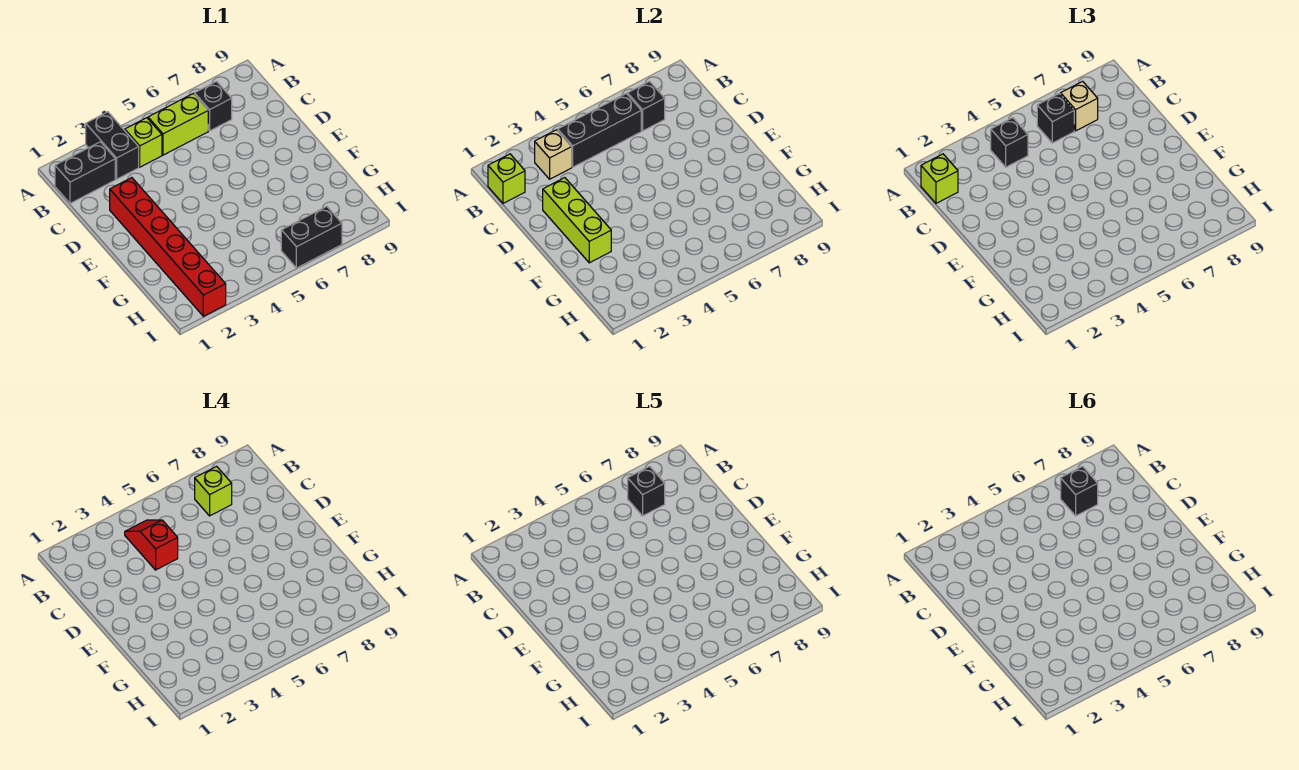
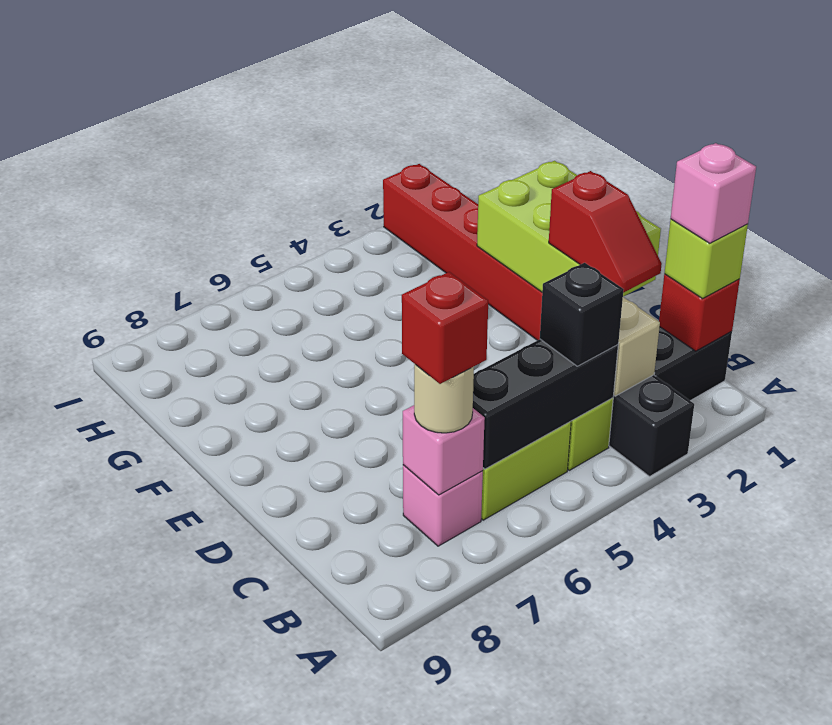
lime 1x1 brick [488,154,525,203] -> red 1x1 brick [659,274,740,351]
none -> pink 1x1 brick [671,143,756,243]
red 1x2 slope [125,520,178,570] -> red 1x2 slope moved to [549,171,662,293]
black 1x1 brick [1037,93,1074,143] -> none
black 1x1 brick [195,81,232,131] -> pink 1x1 brick [403,465,483,546]
black 1x1 brick [628,81,665,131] -> pink 1x1 brick [403,405,485,495]
tan 1x1 brick [1061,81,1098,131] -> tan 1x1 round brick [414,364,474,433]
lime 1x1 brick [195,466,232,516] -> red 1x1 brick [402,272,488,384]
black 1x1 brick [628,466,665,516] -> none
black 1x1 brick [1061,466,1098,516] -> none
lime 1x3 brick [543,178,611,263] -> lime 2x3 brick [477,161,661,296]
black 1x2 brick [281,206,342,268] -> none

